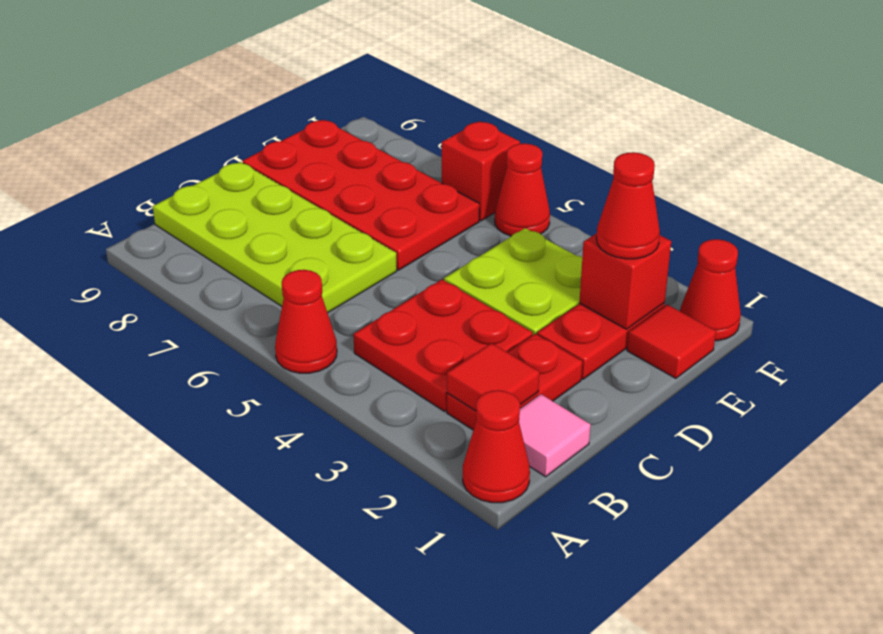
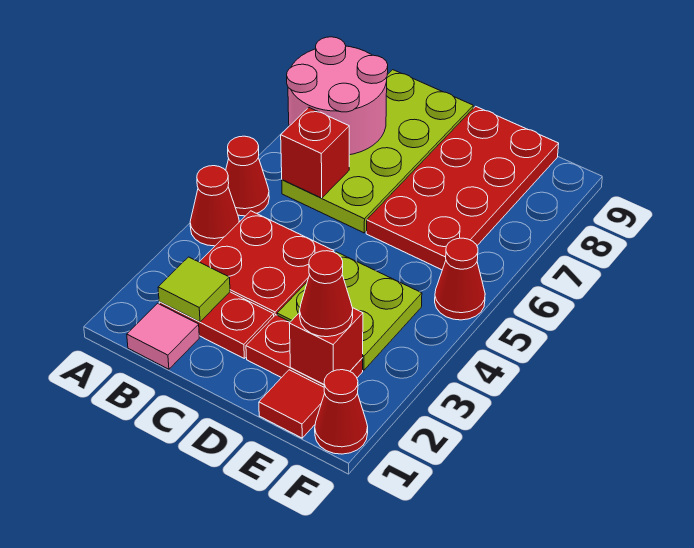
red 1x1 cone [463,390,530,503] -> red 1x1 cone moved to [190,166,239,246]
none -> pink 2x2 round brick [287,37,388,155]
red 1x1 tile [447,343,539,411] -> lime 1x1 tile [158,257,230,322]
red 1x1 brick [442,121,520,221] -> red 1x1 brick moved to [281,108,349,198]

